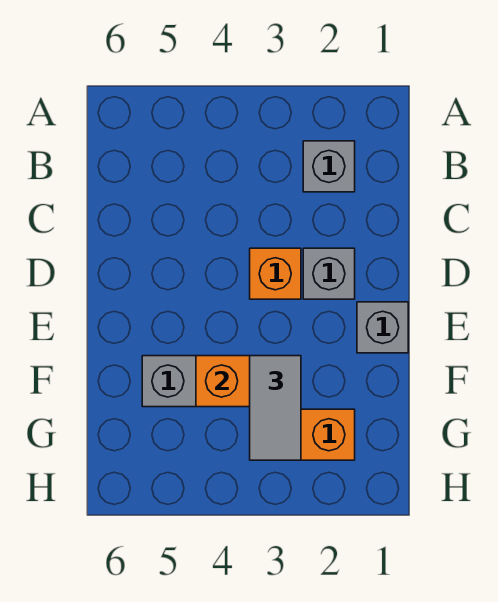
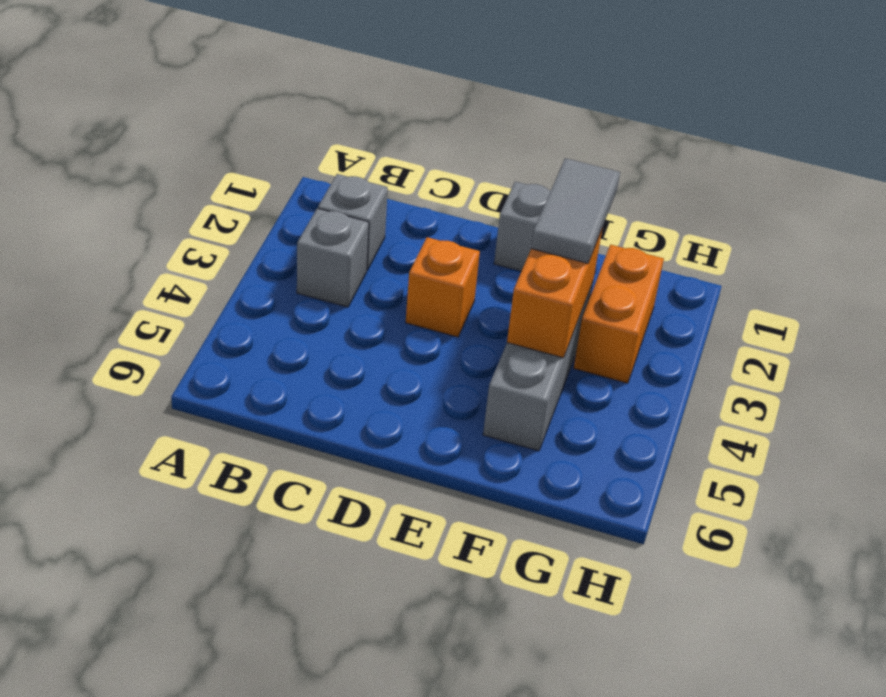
grey 1x1 brick [303,248,355,299] -> grey 1x1 brick moved to [297,208,369,307]
grey 1x2 tile [250,356,301,460] -> grey 1x2 tile turned to [531,158,620,263]

